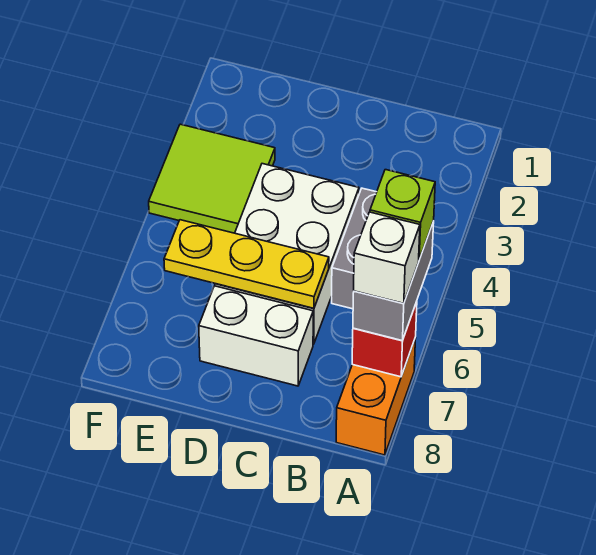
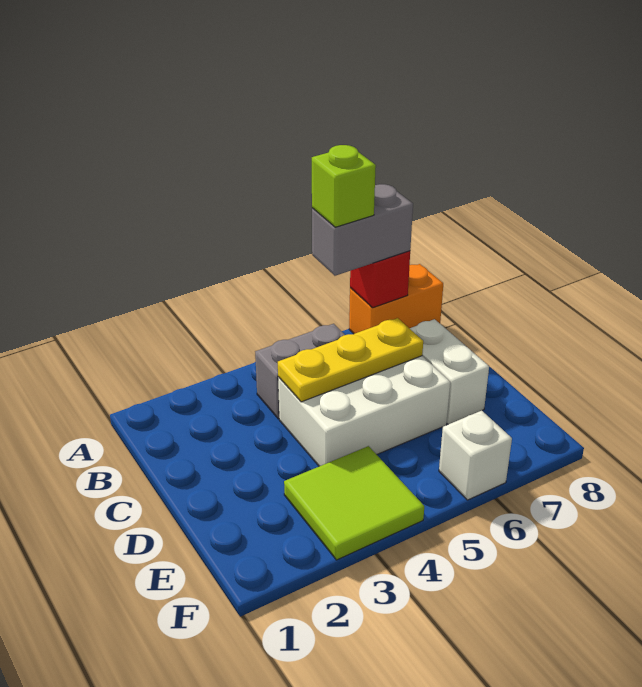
white 1x1 brick [354,212,420,303] -> white 1x1 brick moved to [439,411,512,500]
yellow 1x3 plate [164,220,329,308] -> yellow 1x3 plate turned to [278,318,423,402]

